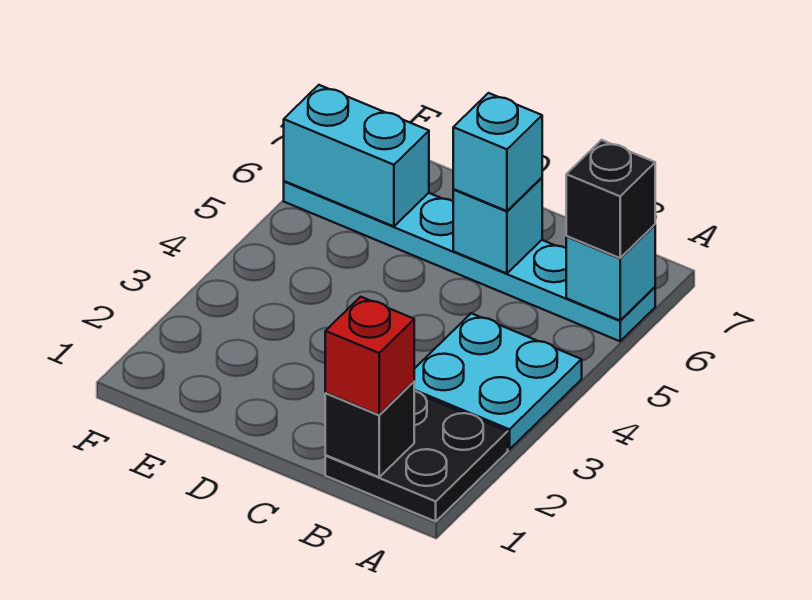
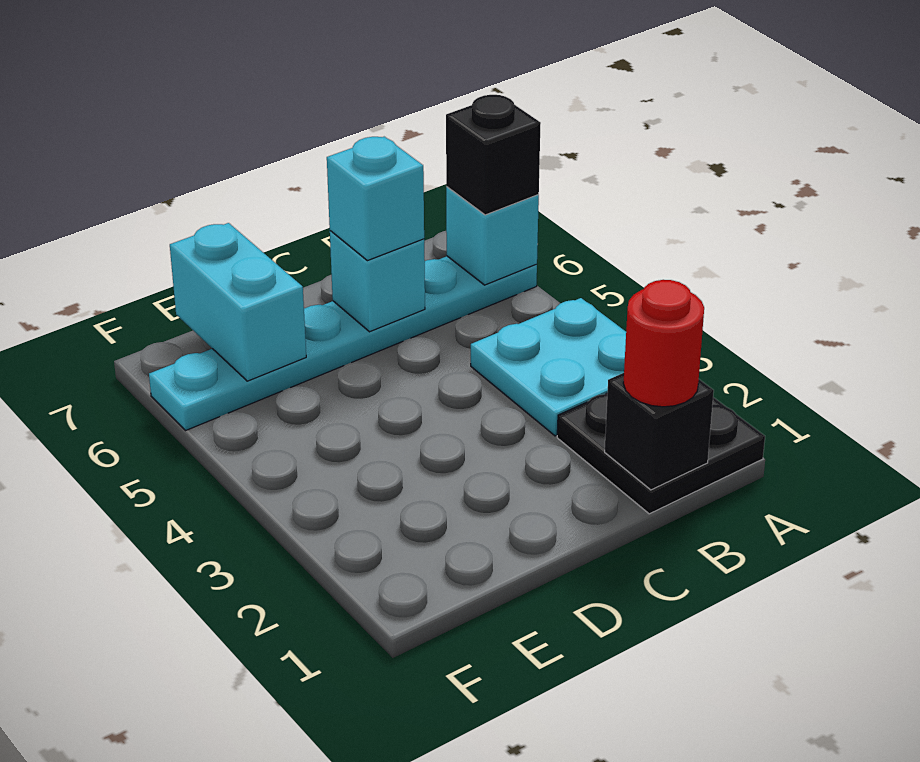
red 1x1 brick [325,297,414,415] -> red 1x1 round brick [623,280,704,407]
cyan 1x2 brick [284,85,429,226] -> cyan 1x2 brick turned to [170,223,306,381]

